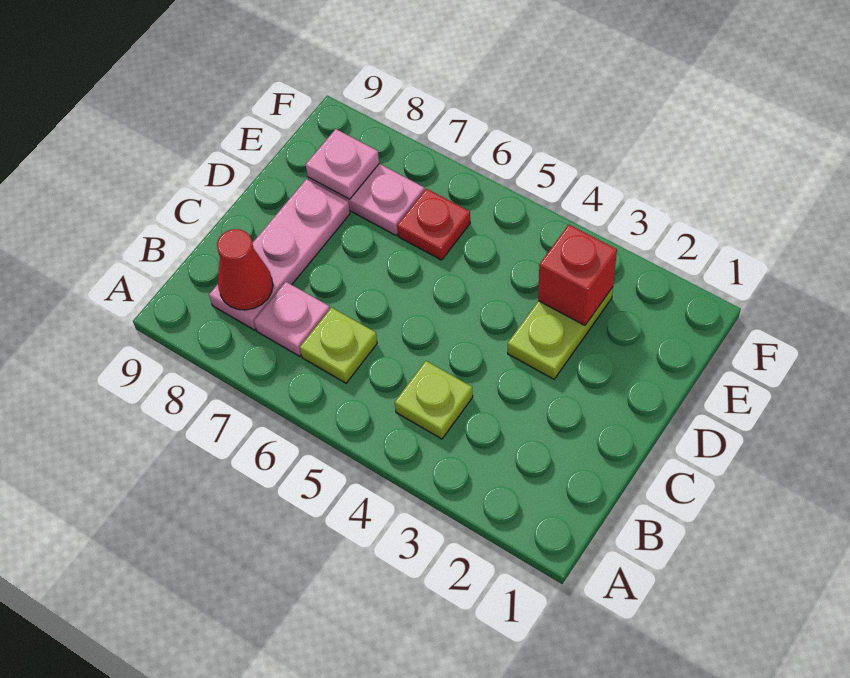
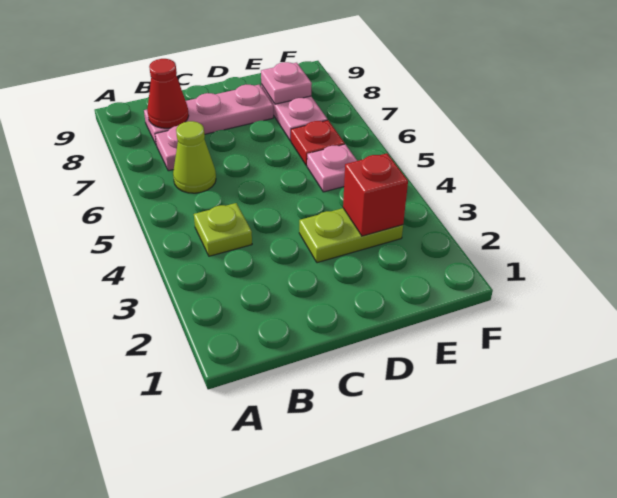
lime 1x1 plate [300,308,377,383] -> lime 1x1 cone [173,121,216,193]
none -> pink 1x1 plate [307,144,357,192]

